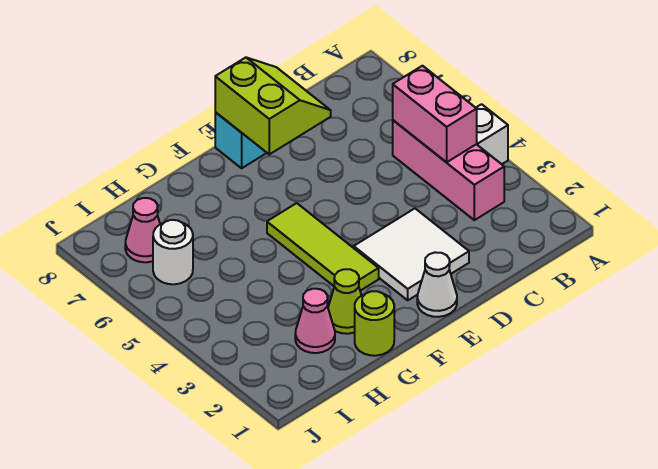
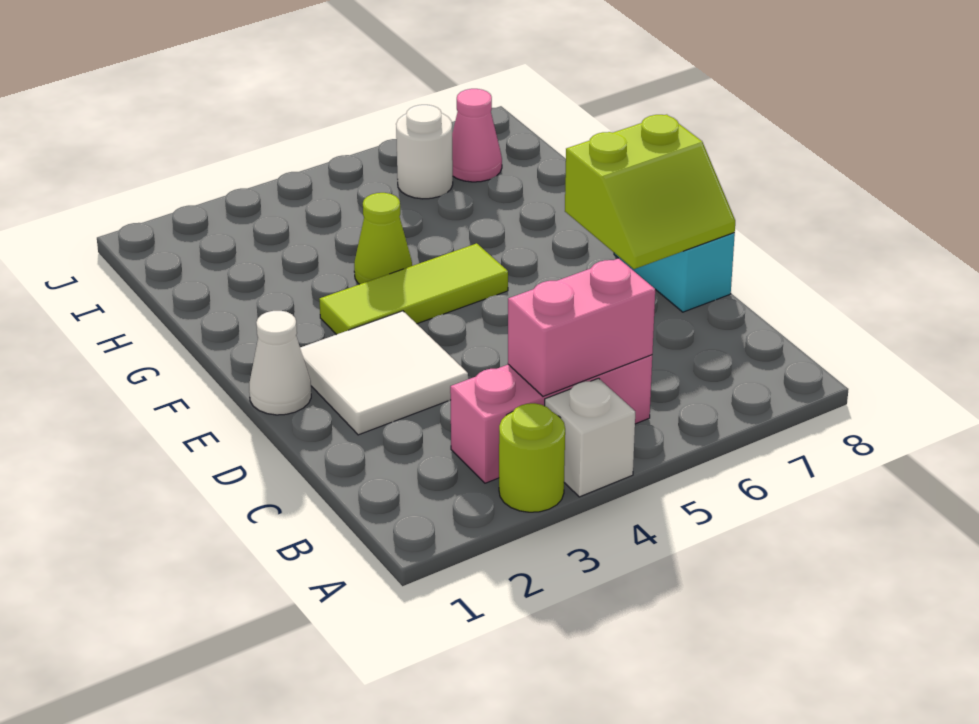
lime 1x1 round brick [355,291,394,356] -> lime 1x1 round brick moved to [499,403,565,512]
lime 1x1 cone [328,269,361,334] -> lime 1x1 cone moved to [354,193,412,284]
pink 1x1 cone [295,289,335,353] -> none

